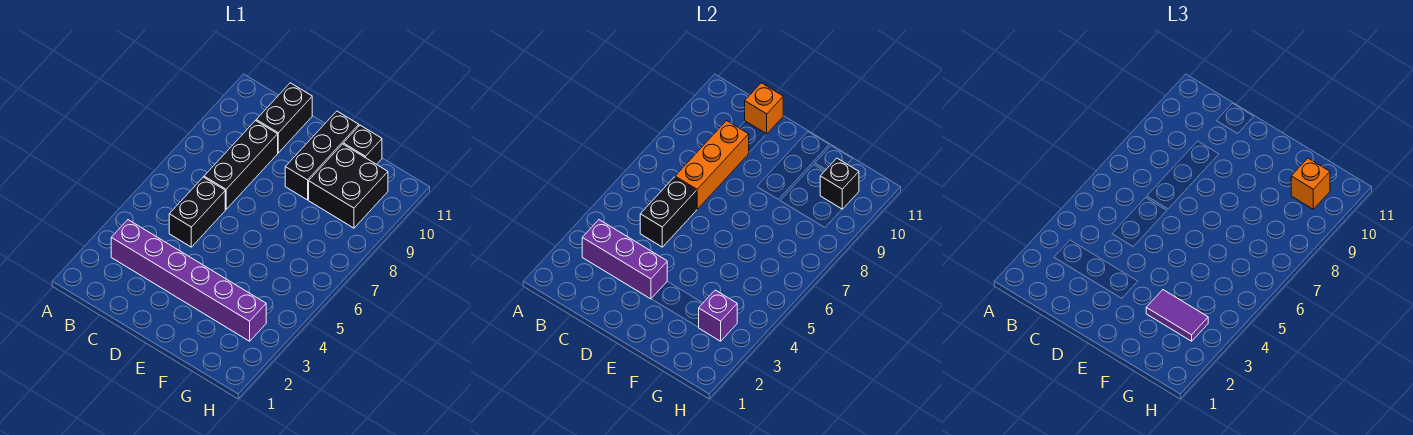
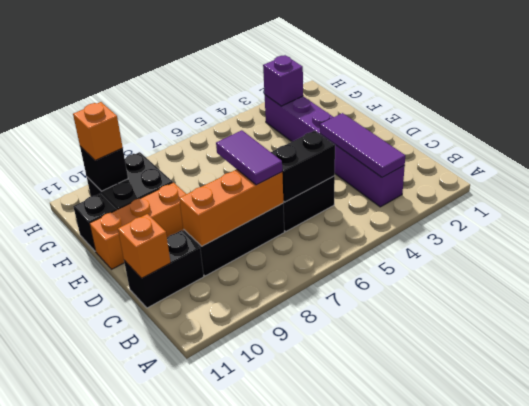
purple 1x3 brick [582,220,667,299] -> purple 1x3 tile [320,113,405,177]
black 1x3 brick [285,111,359,200] -> orange 1x3 brick [90,182,186,269]
purple 1x2 tile [1146,290,1208,341] -> purple 1x2 tile moved to [216,130,282,185]

